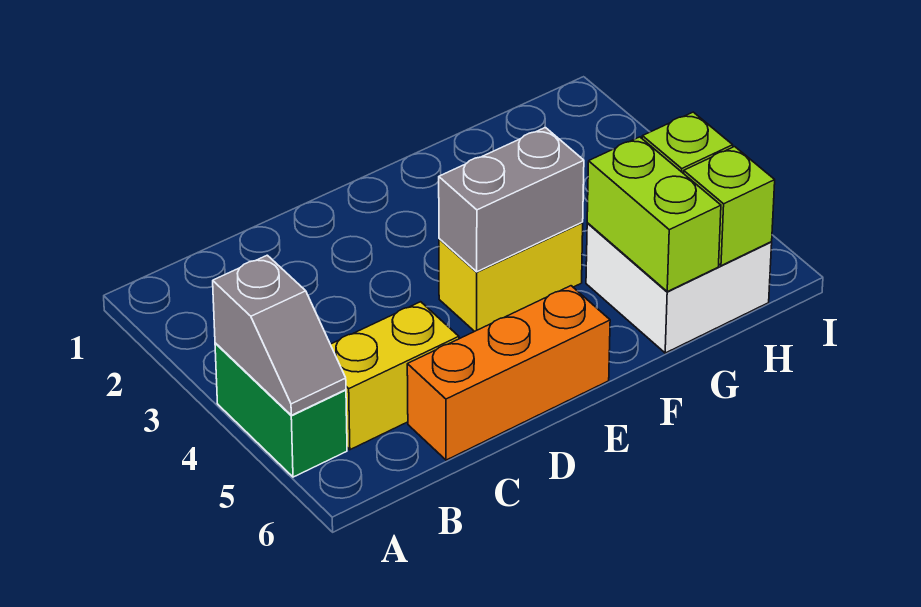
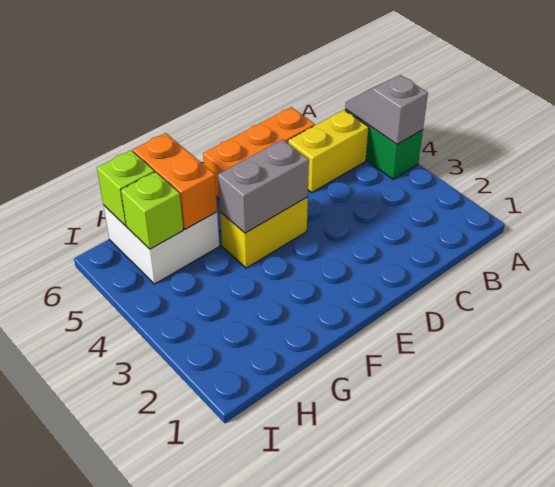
lime 1x2 brick [587,137,721,292] -> orange 1x2 brick [133,133,217,229]

